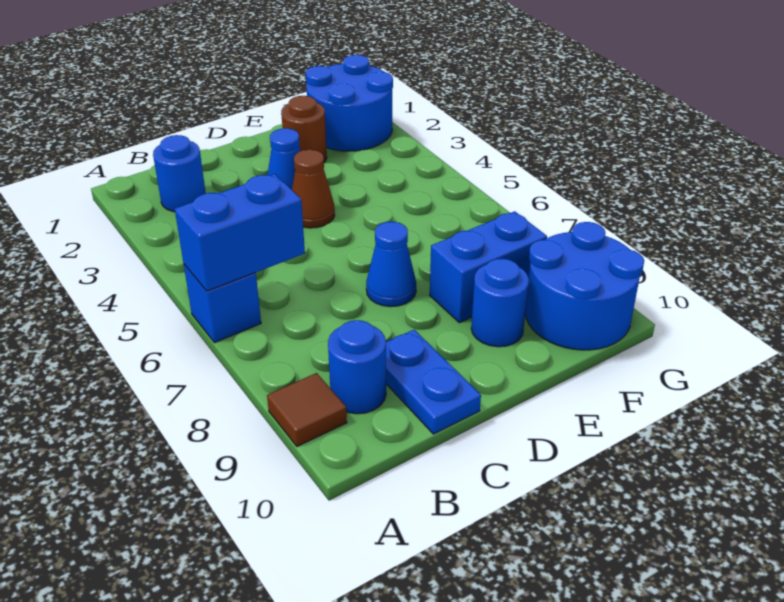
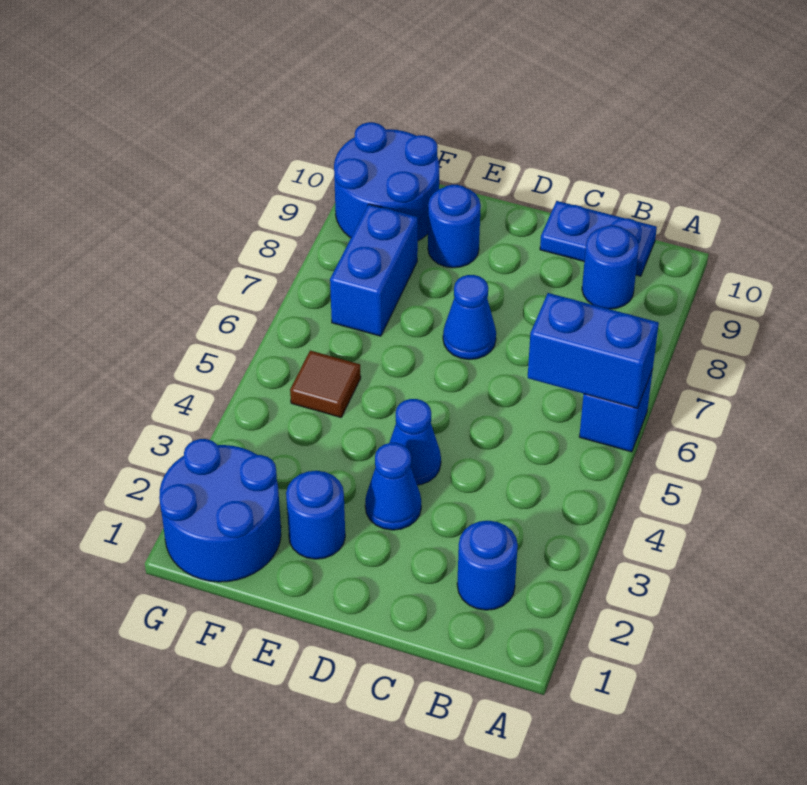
brown 1x1 tile [267,373,347,446] -> brown 1x1 tile moved to [290,351,361,417]
blue 1x2 plate [386,330,481,434] -> blue 1x2 plate turned to [540,201,657,276]
brown 1x1 cone [292,150,335,228] -> blue 1x1 cone [389,399,441,485]
brown 1x1 round brick [281,96,327,162] -> blue 1x1 round brick [286,471,345,559]
blue 1x2 brick [430,211,547,323] -> blue 1x2 brick turned to [330,204,418,336]

